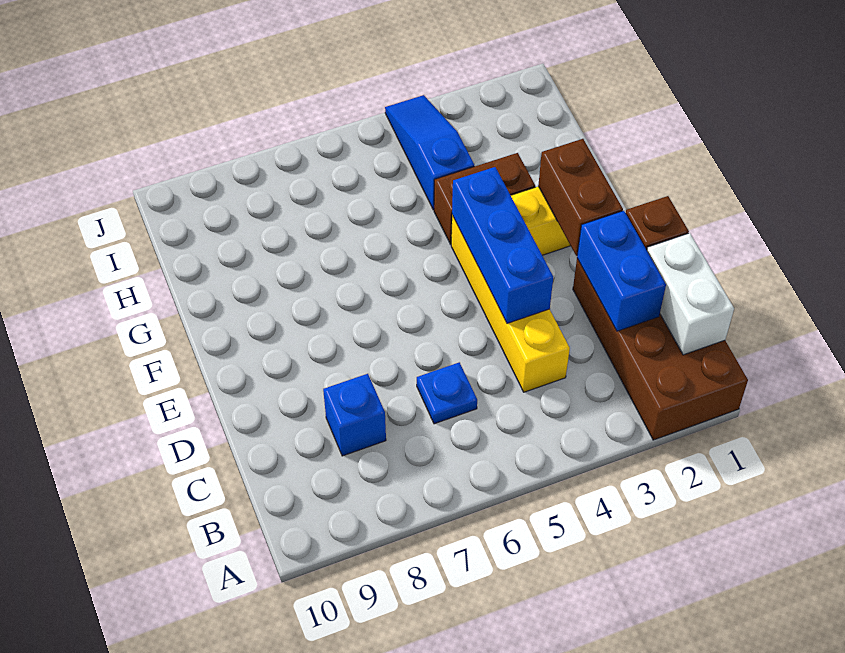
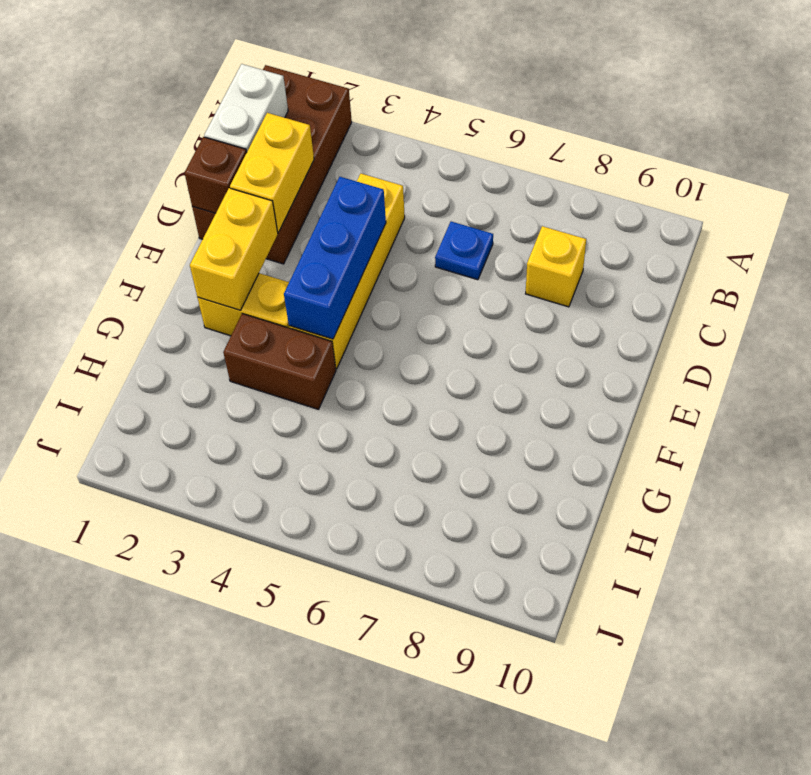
blue 1x2 brick [577,211,666,331] -> yellow 1x2 brick [230,113,314,232]
blue 1x1 brick [323,374,386,456] -> yellow 1x1 brick [526,226,586,307]
brown 1x2 brick [538,139,623,256] -> yellow 1x2 brick [190,188,278,310]
blue 1x3 slope [385,95,474,210] -> none

